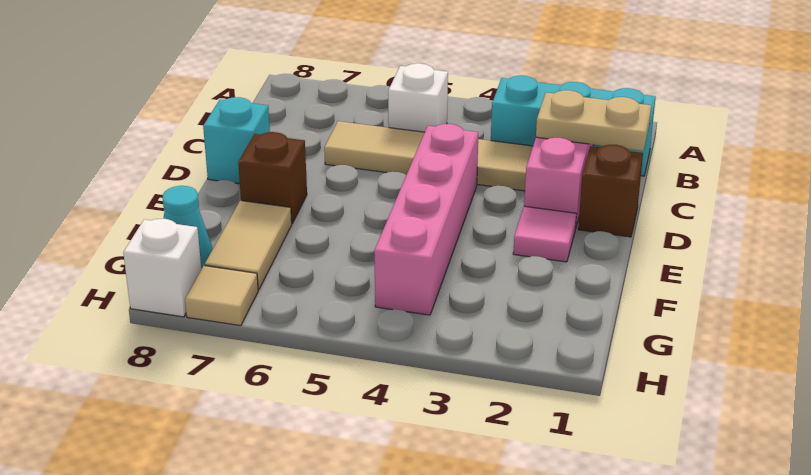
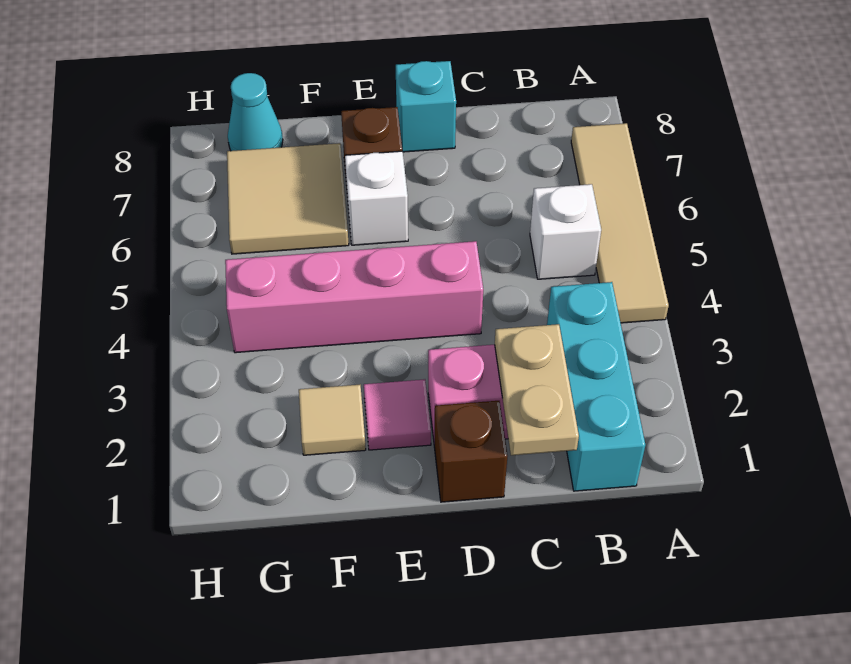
tan 1x4 tile [324,121,533,191] -> tan 1x4 tile moved to [571,123,669,323]
tan 1x2 tile [205,200,292,290] -> tan 2x2 tile [227,143,349,254]
tan 1x1 tile [185,266,258,326] -> tan 1x1 tile moved to [299,385,366,455]
white 1x1 brick [123,219,201,317] -> white 1x1 brick moved to [345,151,408,245]

